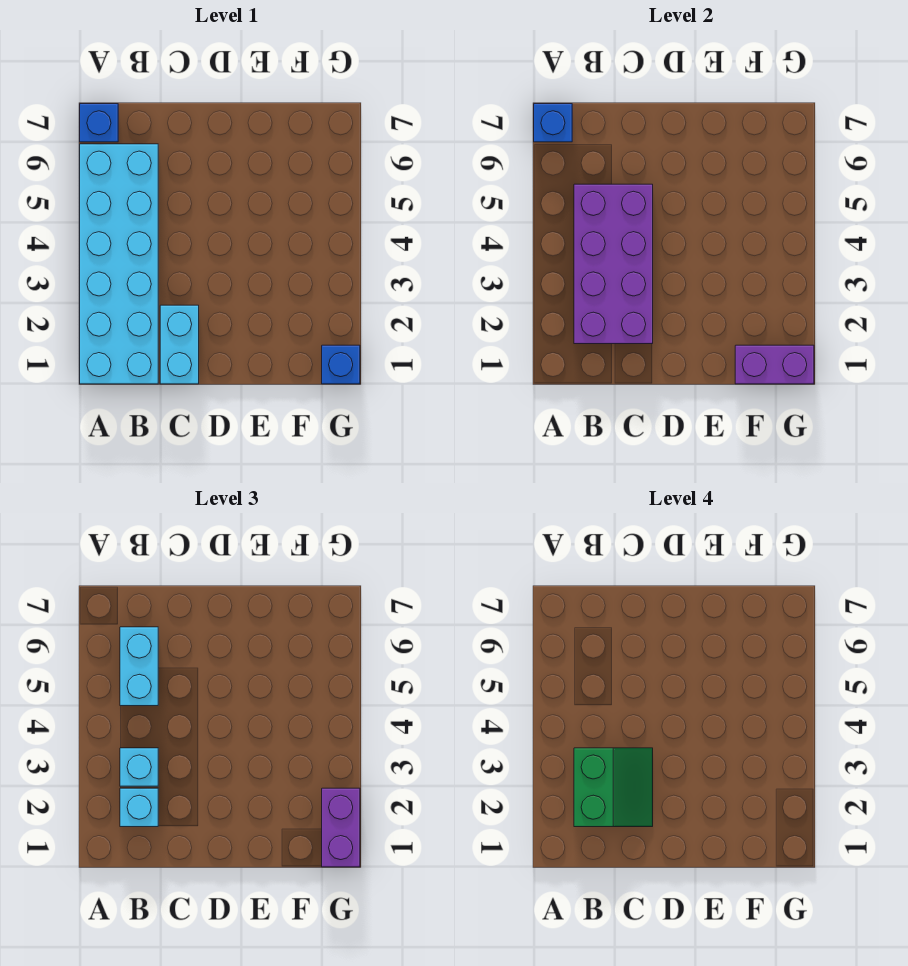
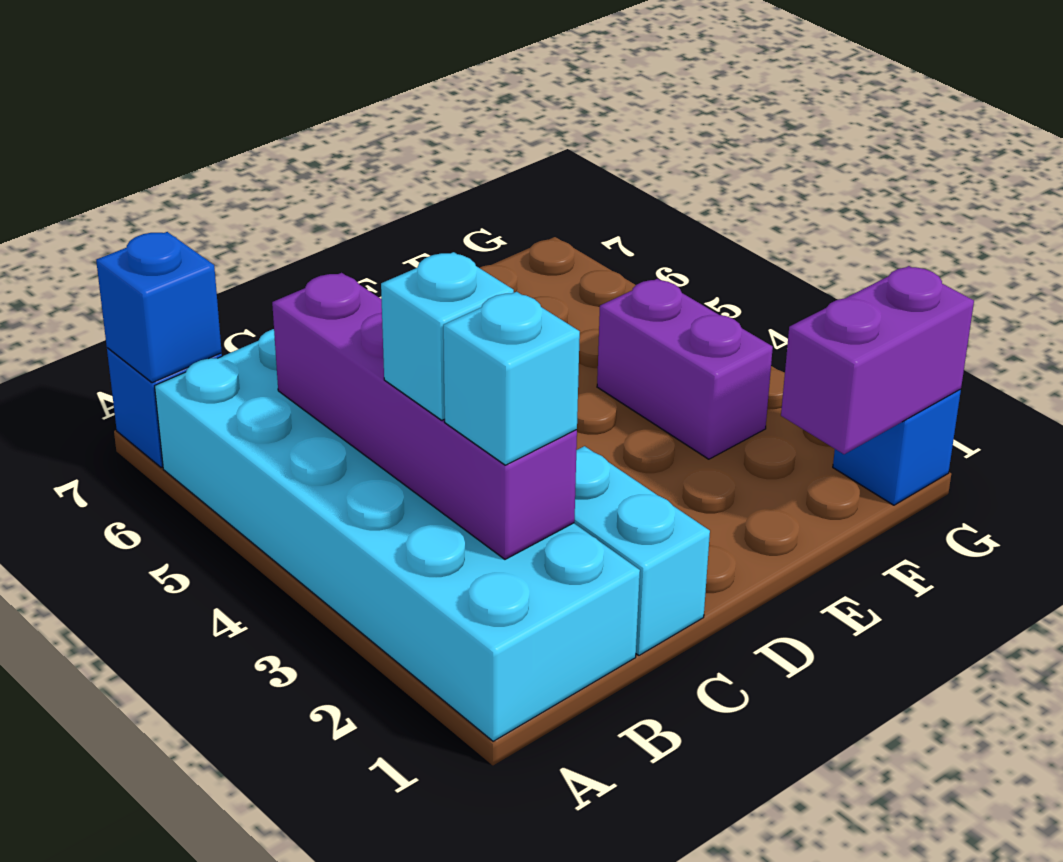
purple 2x4 brick [574,184,653,344] -> purple 1x4 brick [272,273,577,559]
green 2x2 slope [574,748,653,827] -> none
cyan 1x2 brick [120,627,158,706] -> none
purple 1x2 brick [322,788,360,867] -> purple 1x2 brick moved to [597,279,773,459]

